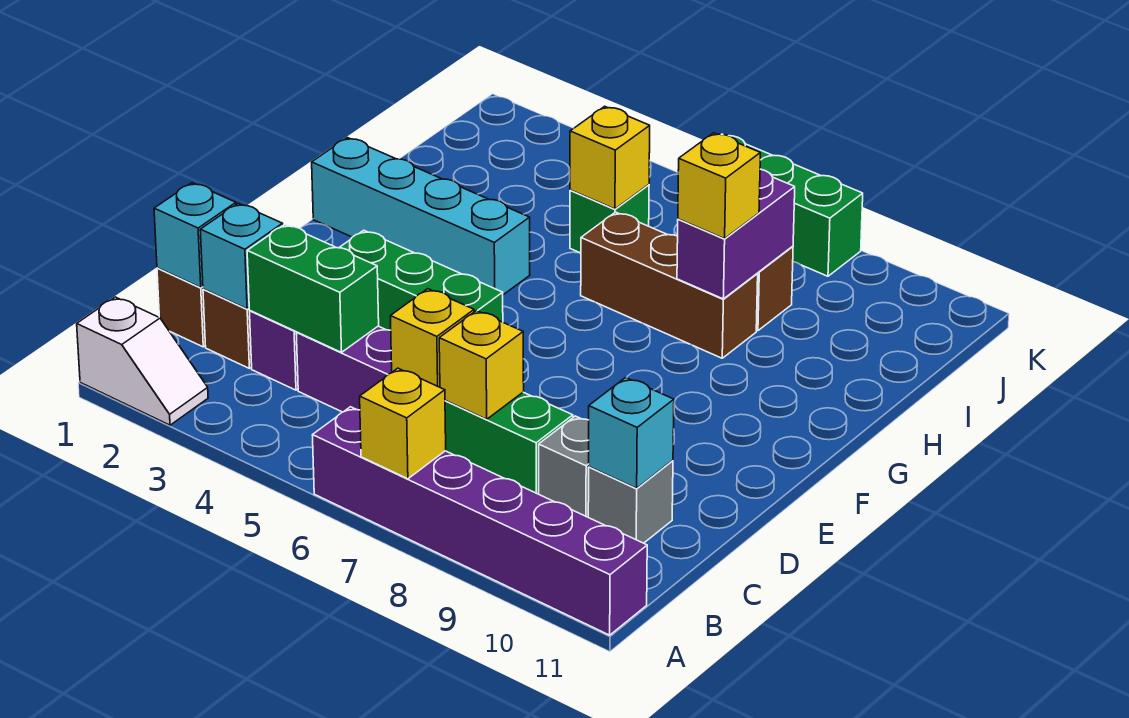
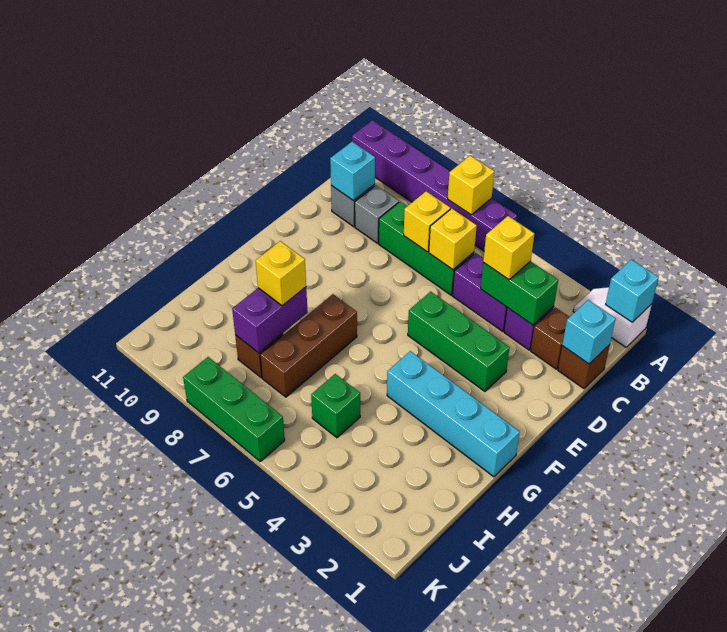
cyan 1x1 brick [200,204,283,309] -> cyan 1x1 brick moved to [605,260,659,322]
brown 1x3 brick [581,212,758,358] -> brown 1x3 brick turned to [260,294,357,397]
yellow 1x1 brick [570,106,650,209] -> yellow 1x1 brick moved to [483,216,534,280]

